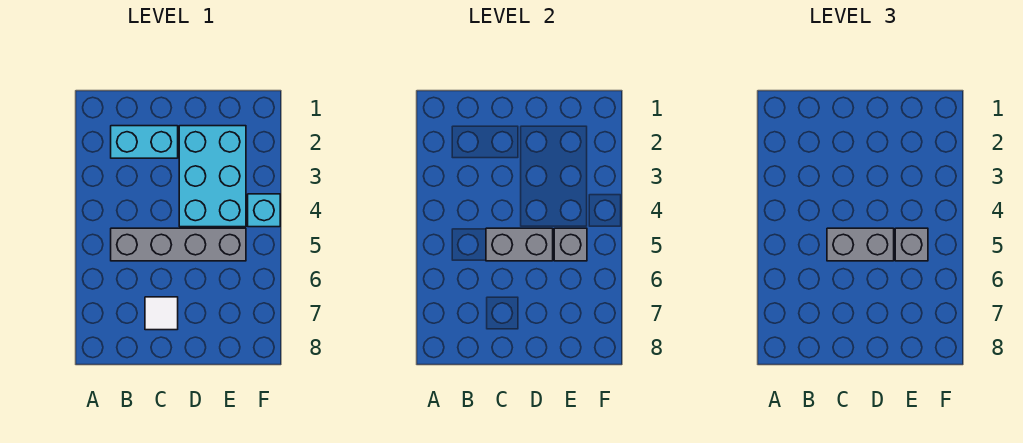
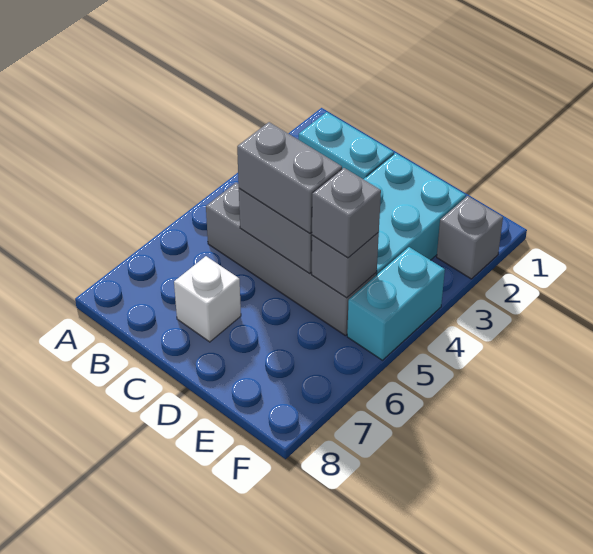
white 1x1 tile [145,297,178,330] -> white 1x1 brick [174,256,241,342]
none -> grey 1x1 brick [437,196,503,279]
cyan 1x1 brick [248,194,280,227] -> cyan 1x2 brick [347,247,445,360]

